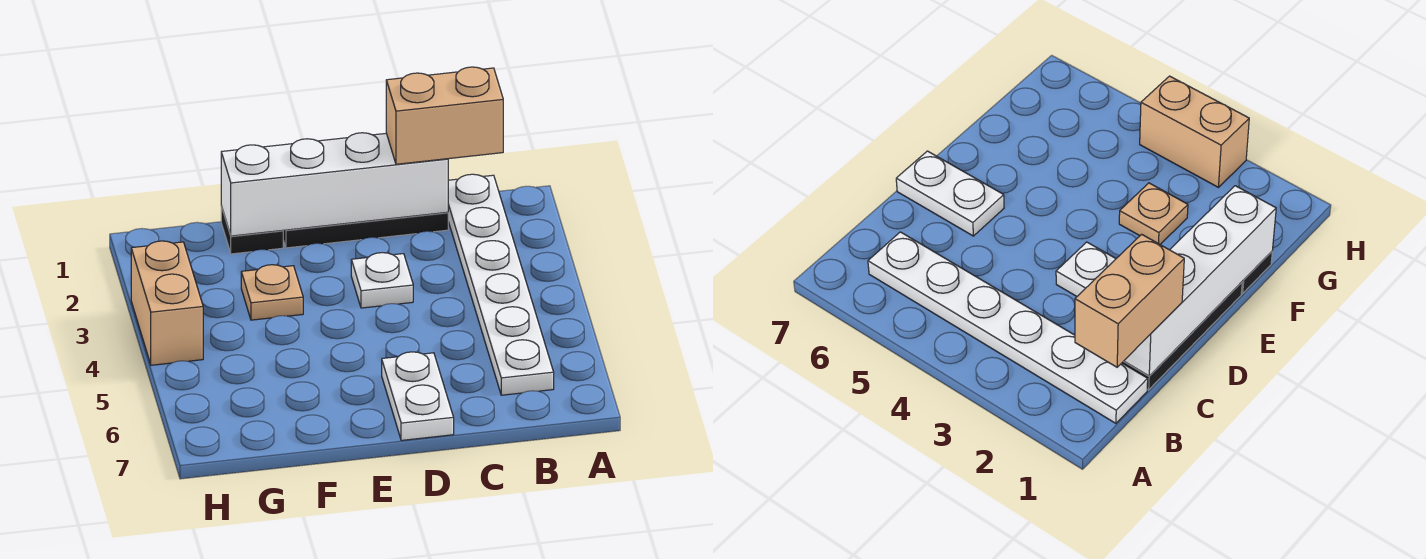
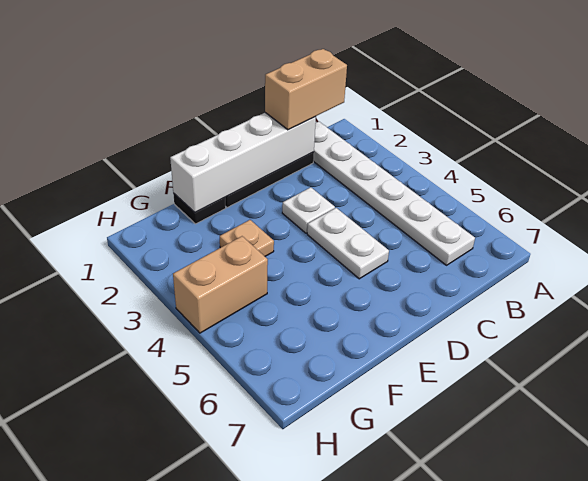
white 1x2 plate [382,352,454,440] -> white 1x2 plate moved to [307,208,389,279]
tan 1x2 brick [131,241,203,365] -> tan 1x2 brick turned to [173,236,268,333]

